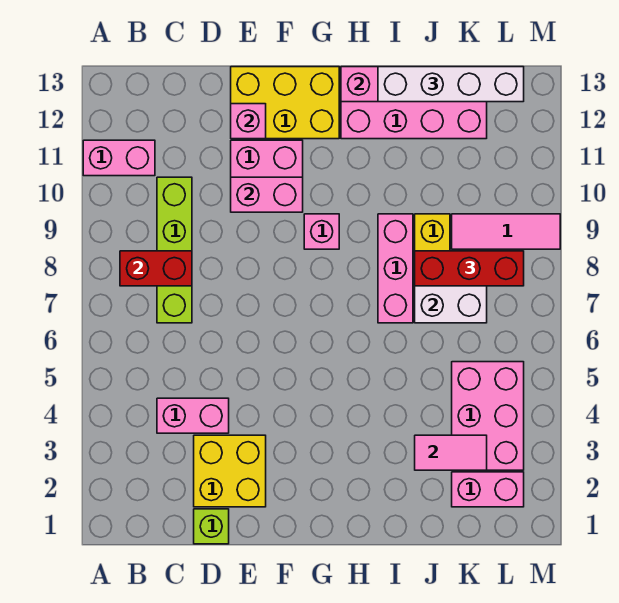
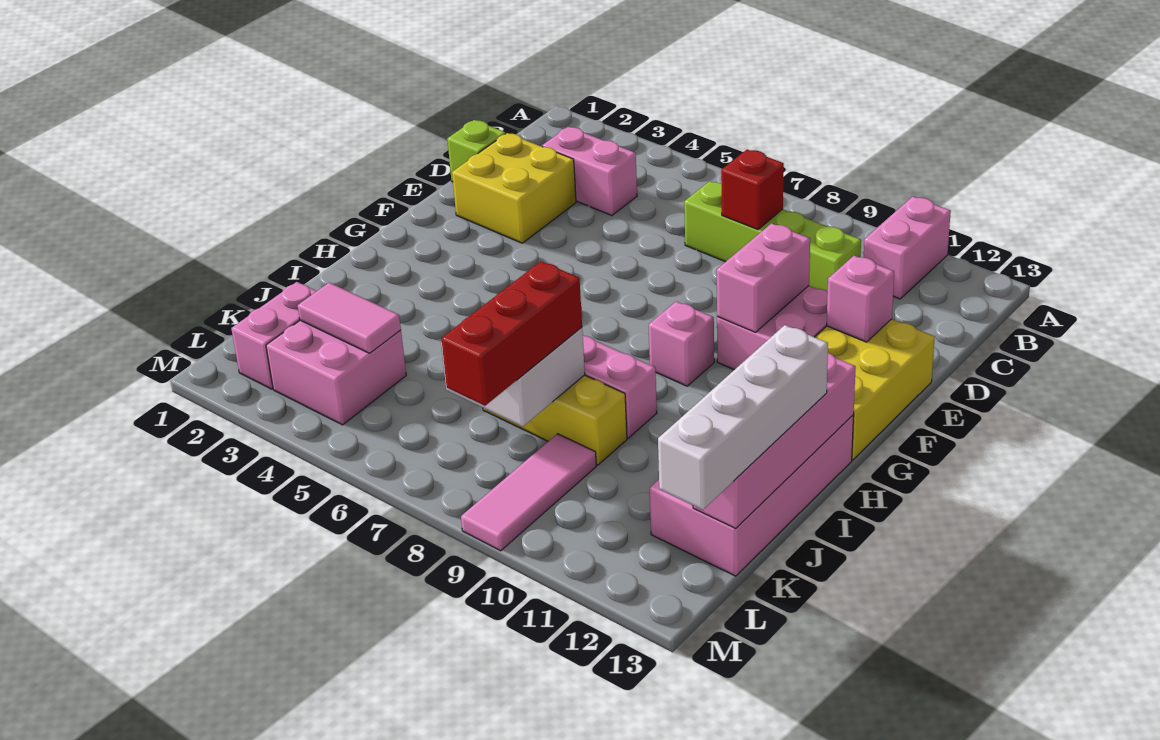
red 1x2 brick [120,251,192,286] -> red 1x1 brick [721,150,784,230]
pink 1x2 brick [157,398,229,433] -> pink 1x2 brick turned to [542,127,637,216]
pink 1x2 tile [415,435,487,470] -> pink 1x2 tile turned to [298,283,401,353]
pink 2x3 brick [452,362,524,470] -> pink 2x2 brick [266,320,406,425]

